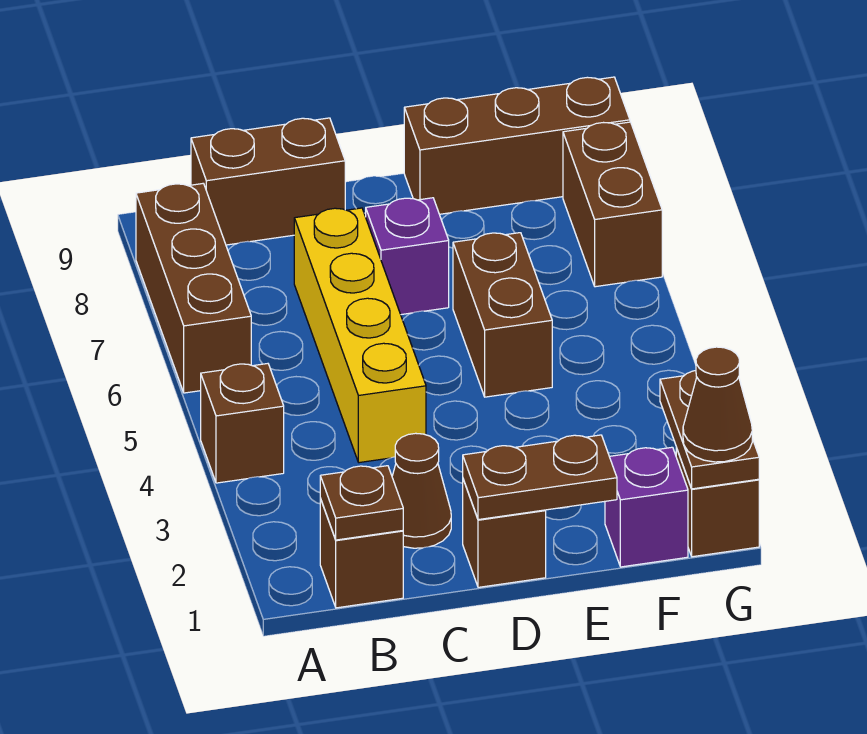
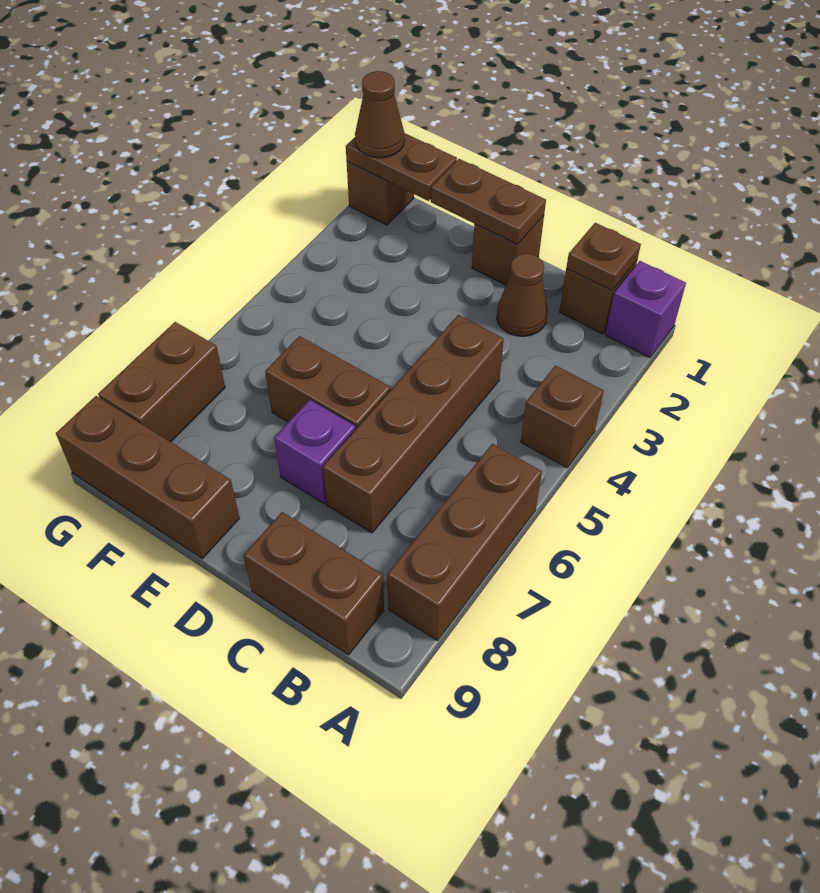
yellow 1x4 brick [294,208,426,463] -> brown 1x4 brick [323,315,504,533]
brown 1x2 brick [453,233,552,397] -> brown 1x2 brick turned to [265,336,391,429]
purple 1x1 brick [605,447,688,567] -> purple 1x1 brick moved to [605,261,686,358]
brown 1x2 plate [660,371,759,489] -> brown 1x2 plate turned to [346,133,457,201]

